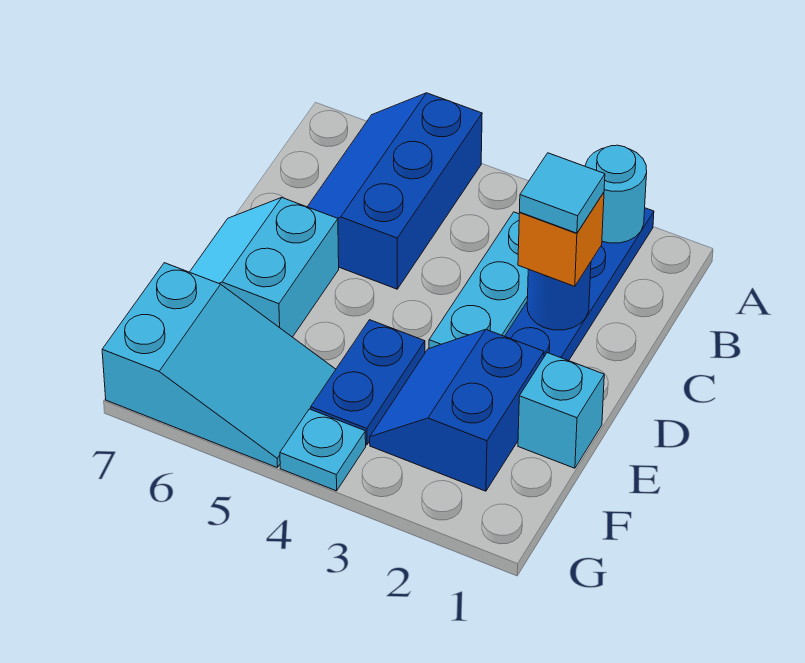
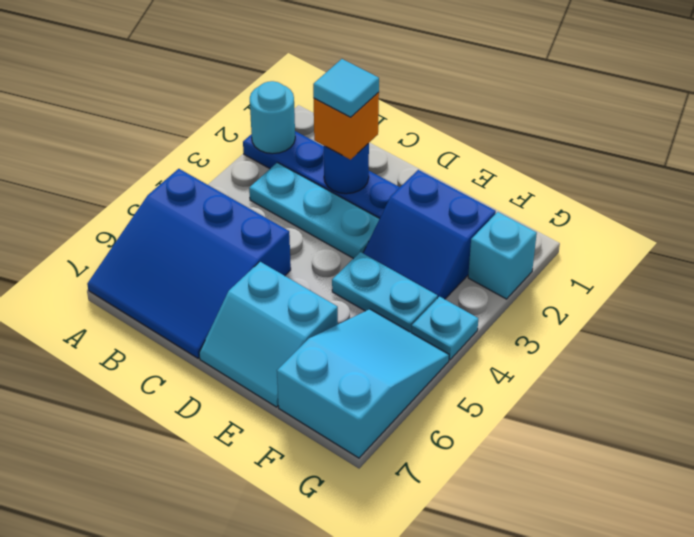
blue 2x3 slope [308,93,482,289] -> blue 3x3 slope [87,169,291,358]
cyan 1x1 brick [518,353,604,468] -> cyan 1x1 brick moved to [468,212,537,299]
blue 1x2 plate [311,320,425,445] -> cyan 1x2 plate [332,252,438,333]

